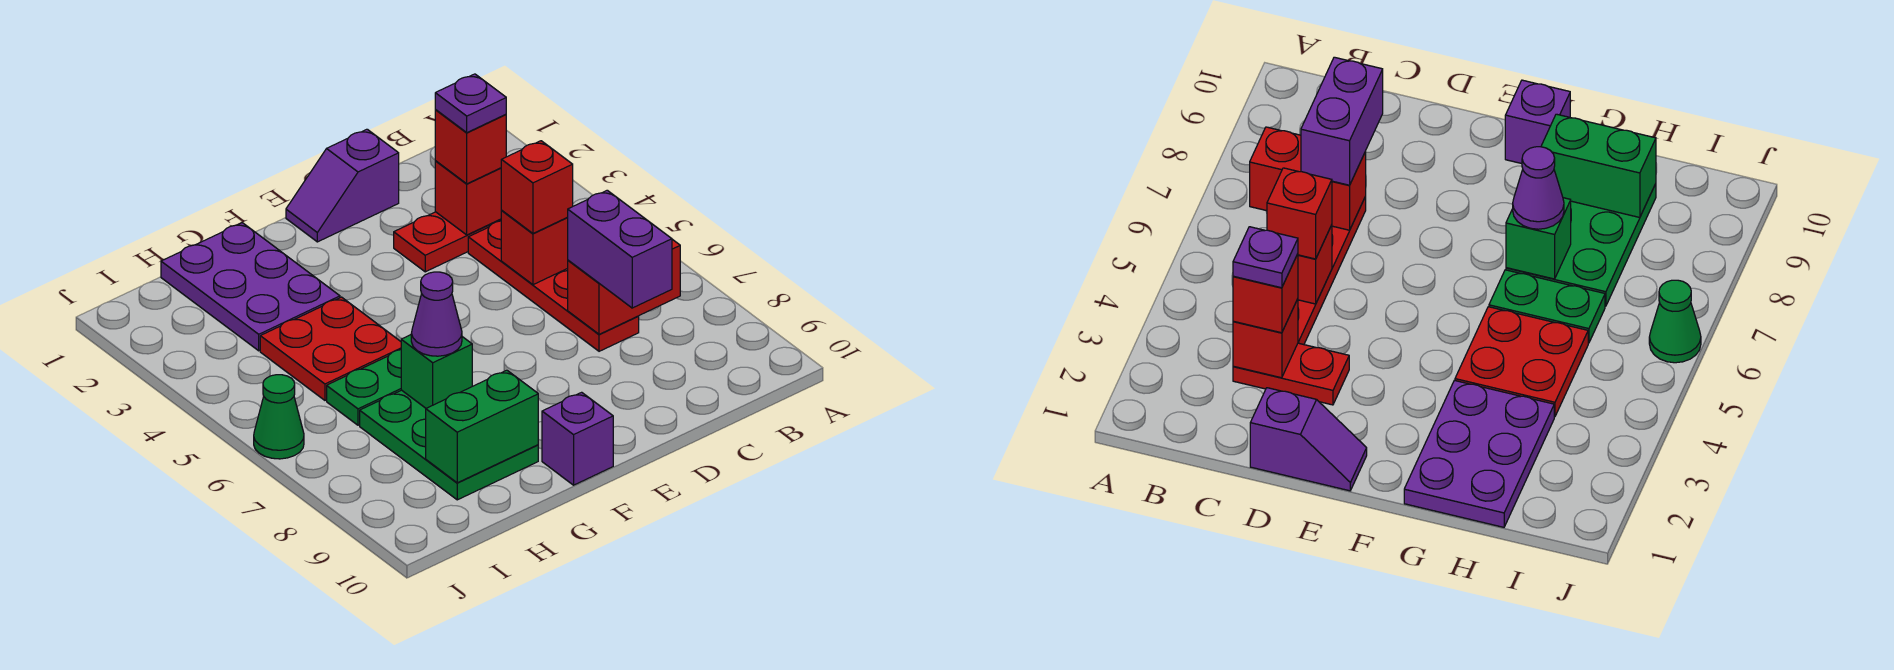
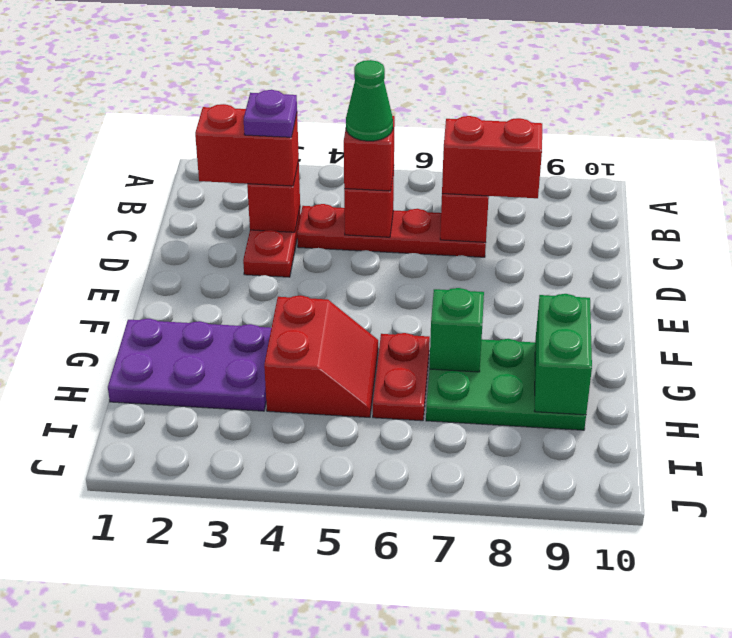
red 1x1 brick [435,110,506,184] -> red 1x2 brick [195,104,299,186]
purple 1x2 brick [568,190,672,308] -> red 1x2 brick [442,116,542,198]
purple 1x2 slope [286,129,399,242] -> none
purple 1x1 brick [542,392,613,485] -> none
red 2x2 plate [260,297,401,400] -> red 2x2 slope [264,295,378,417]
green 1x2 plate [327,350,401,425] -> red 1x2 plate [373,333,430,421]
purple 1x1 cone [411,272,462,356] -> none
green 1x1 cone [254,375,304,459] -> green 1x1 cone moved to [346,60,393,141]

